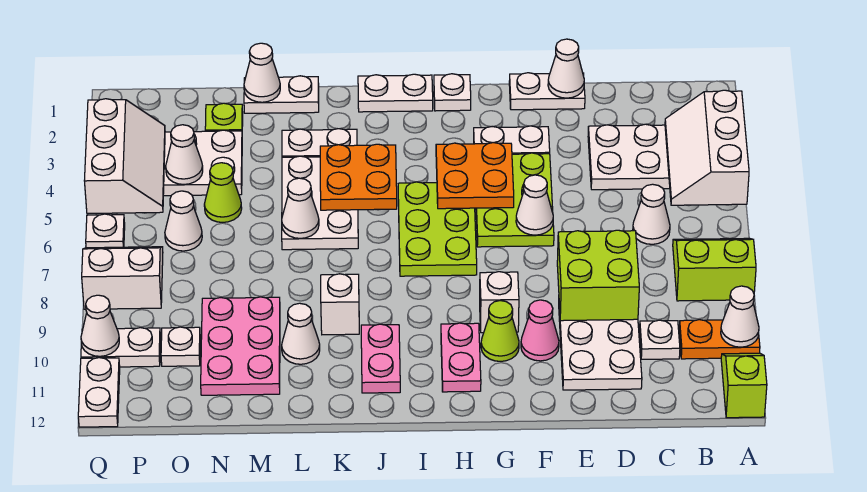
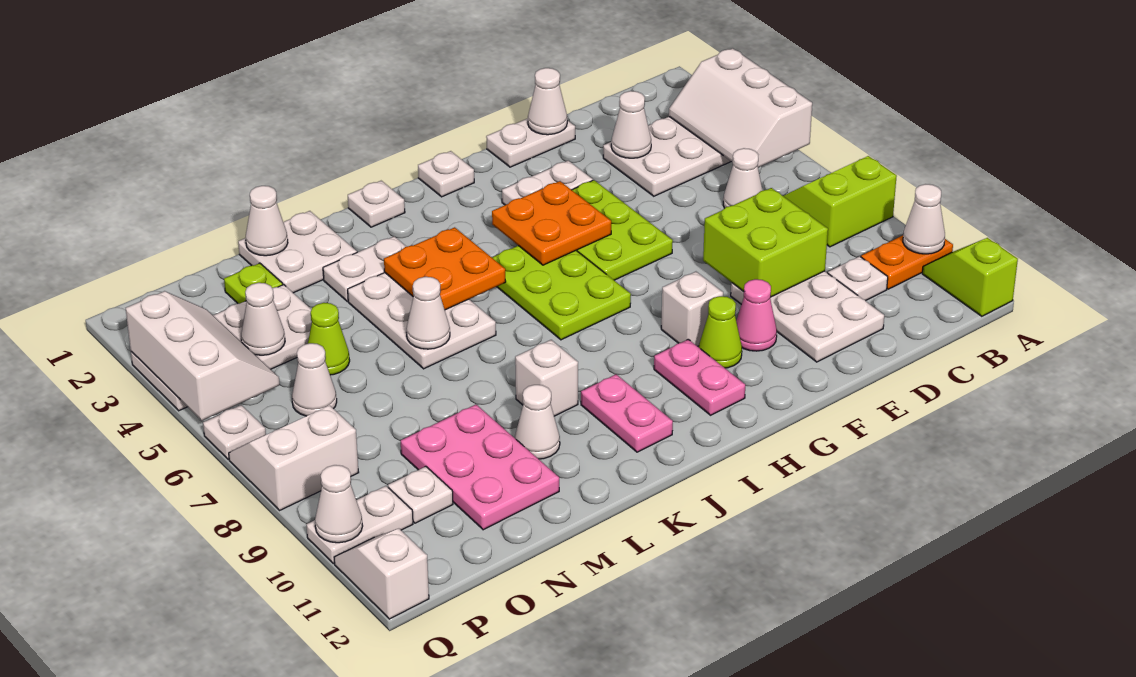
white 1x1 cone [516,175,553,235] -> white 1x1 cone moved to [611,91,651,158]
white 1x2 plate [358,74,433,112] -> white 1x1 plate [348,181,405,227]
white 1x2 plate [244,76,319,113] -> white 2x2 plate [238,211,357,293]
white 1x2 plate [78,358,120,427] -> white 1x2 slope [334,529,429,619]

